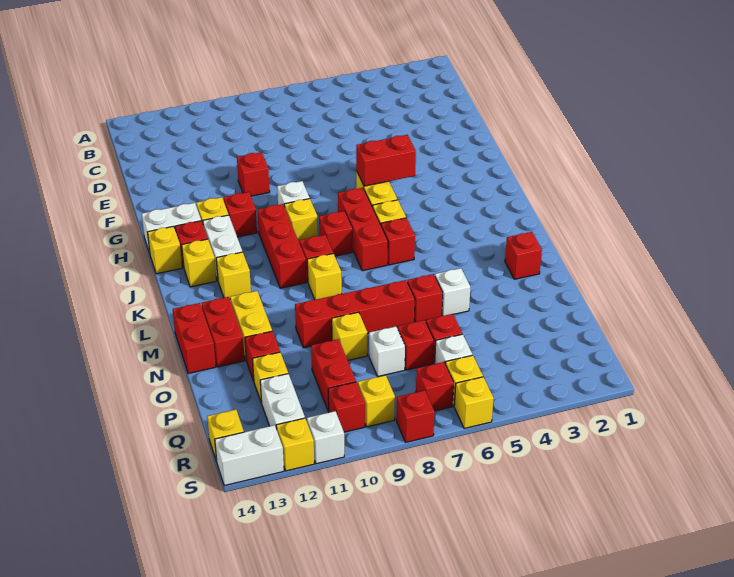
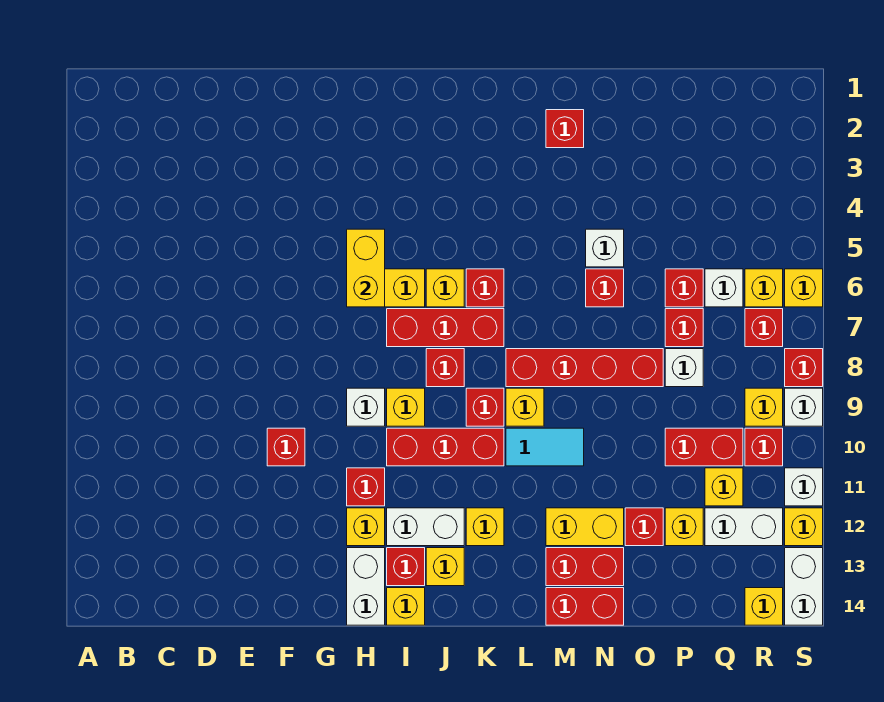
red 1x2 brick [356,135,416,186] -> yellow 1x2 brick [347,229,385,307]
none -> cyan 1x2 tile [506,428,584,466]
red 1x4 brick [295,280,415,348] -> red 1x4 brick turned to [506,349,663,387]
yellow 1x1 brick [332,312,367,360] -> yellow 1x1 brick moved to [705,468,743,506]
none -> white 1x1 brick [785,388,823,426]

